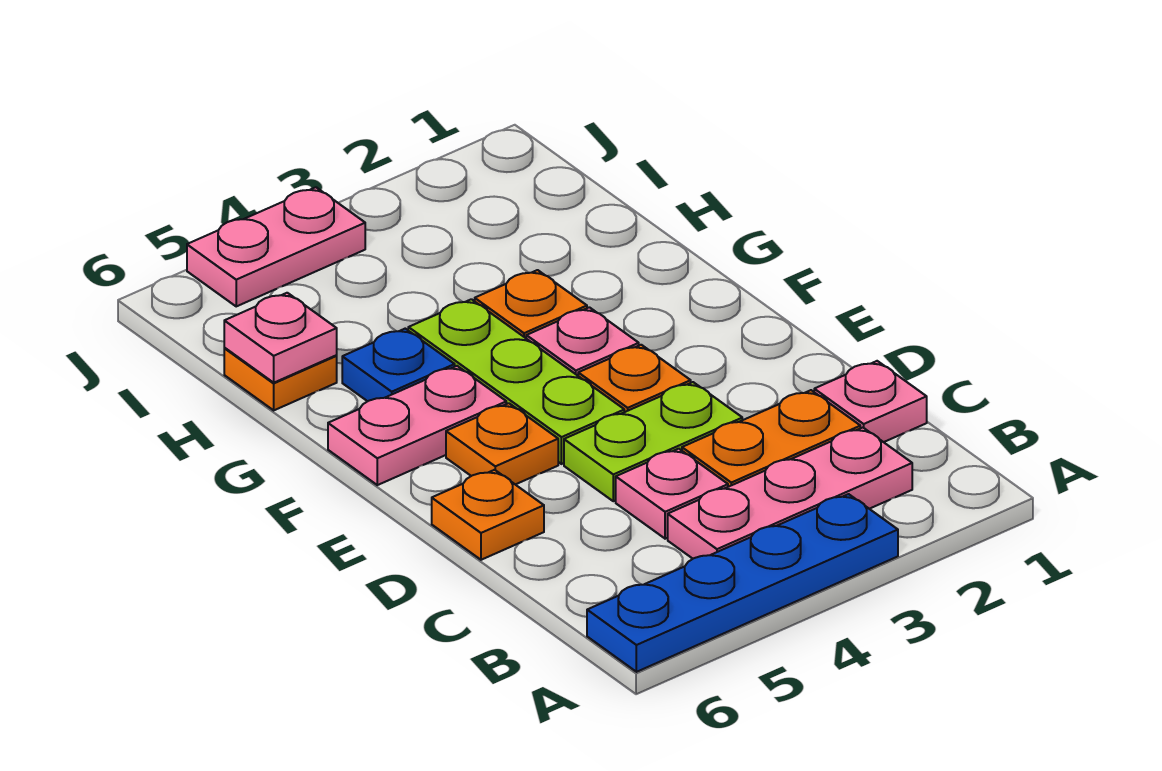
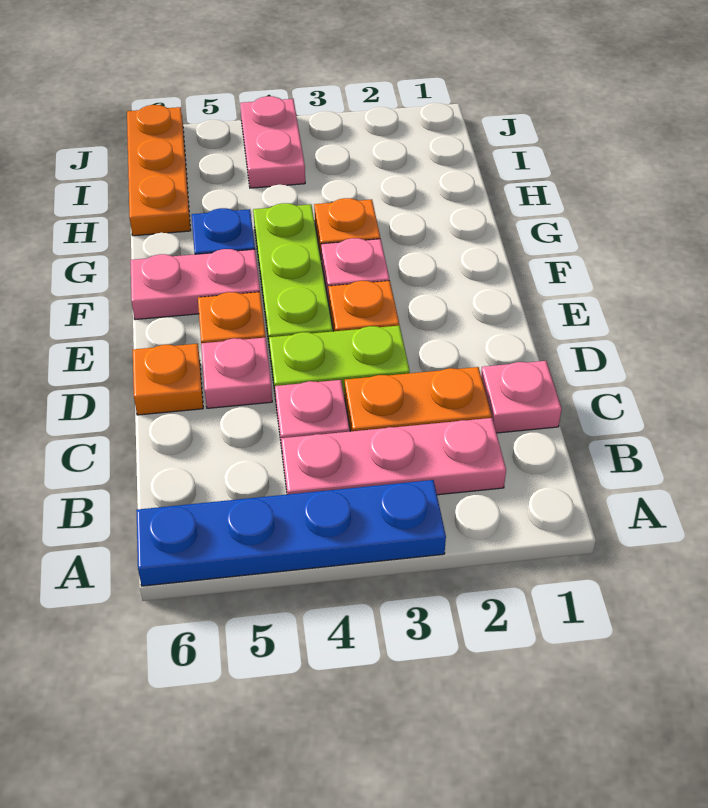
orange 1x1 plate [224,348,337,410] -> orange 1x3 plate [127,105,191,236]
pink 1x1 plate [224,293,337,383] -> pink 1x1 plate moved to [201,338,272,408]
pink 1x2 plate [187,187,365,306] -> pink 1x2 plate turned to [240,96,305,188]

